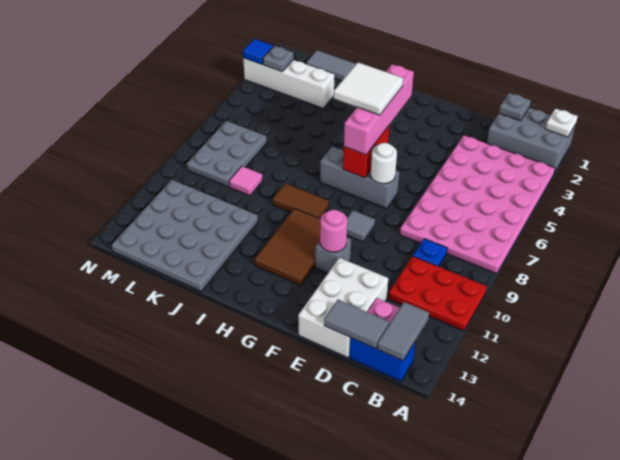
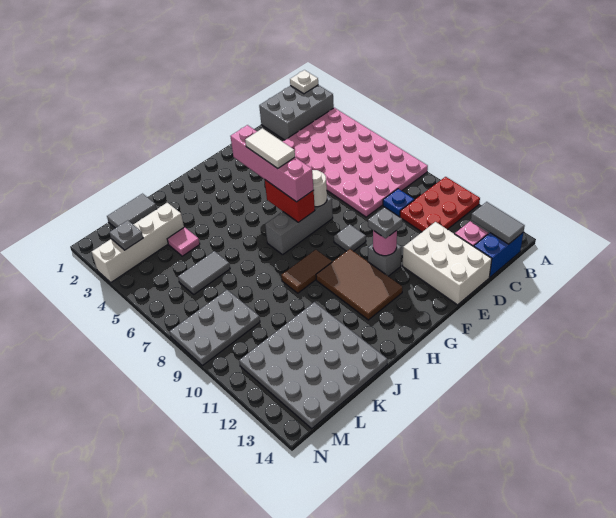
grey 1x1 plate [499,93,531,121] -> grey 1x1 plate moved to [368,207,402,238]
grey 1x2 tile [324,300,389,349] -> grey 1x2 tile moved to [178,251,230,294]
white 2x2 tile [334,62,403,115] -> white 1x2 tile [245,128,295,168]
pink 1x1 tile [229,166,262,196] -> pink 1x1 tile moved to [167,227,200,256]
grey 2x3 plate [187,121,267,187] -> grey 2x3 plate turned to [170,290,260,366]
blue 1x1 tile [243,39,273,65] -> none

